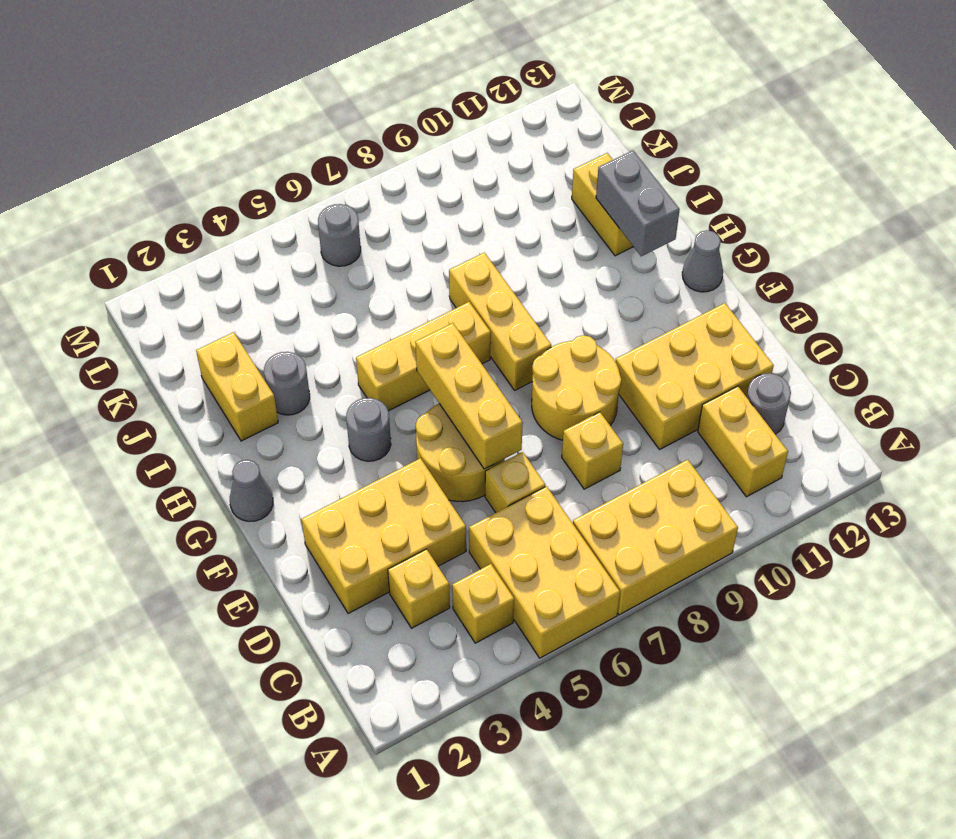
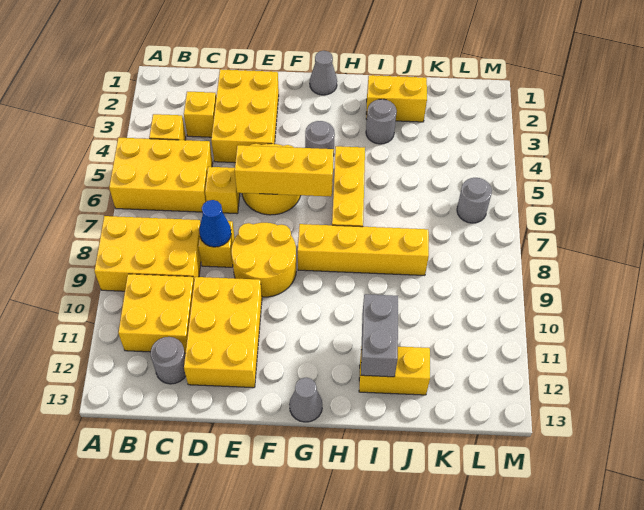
yellow 2x3 brick [573,460,738,615] -> yellow 2x3 brick turned to [94,216,201,291]
yellow 1x2 brick [698,386,788,497] -> yellow 2x2 brick [118,274,194,353]
none -> blue 1x1 cone [199,200,231,247]
yellow 1x3 brick [449,253,551,390] -> yellow 1x4 brick [298,224,429,275]
grey 1x2 brick [596,151,680,256] -> grey 1x2 brick turned to [361,294,398,377]

